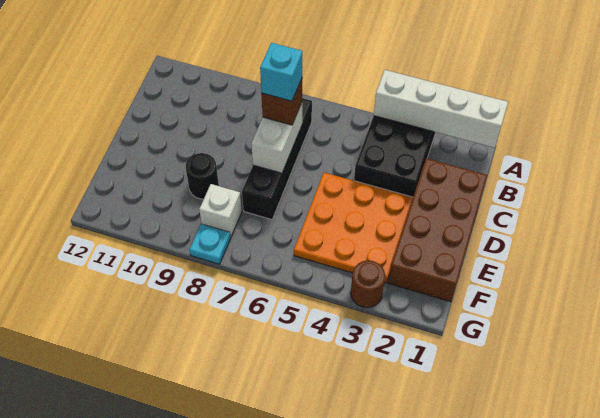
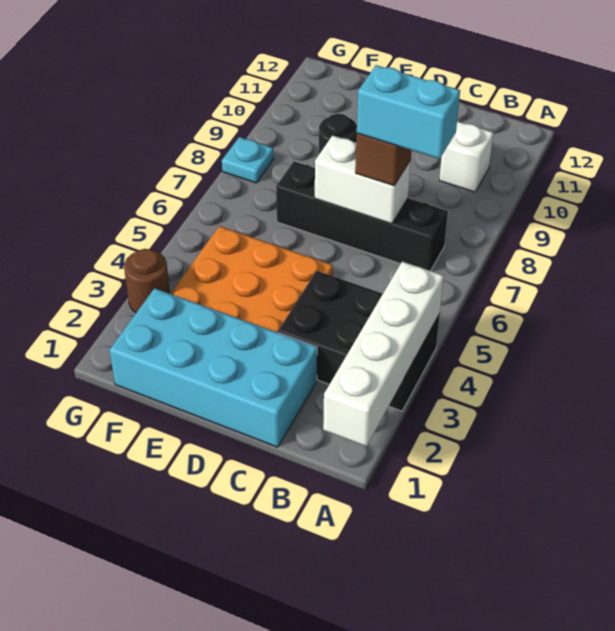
brown 2x4 brick [388,158,487,302] -> cyan 2x4 brick [109,288,317,447]
cyan 1x1 brick [260,43,302,101] -> cyan 1x2 brick [357,65,460,159]
white 1x1 brick [199,184,242,237] -> white 1x1 brick moved to [439,121,493,192]

